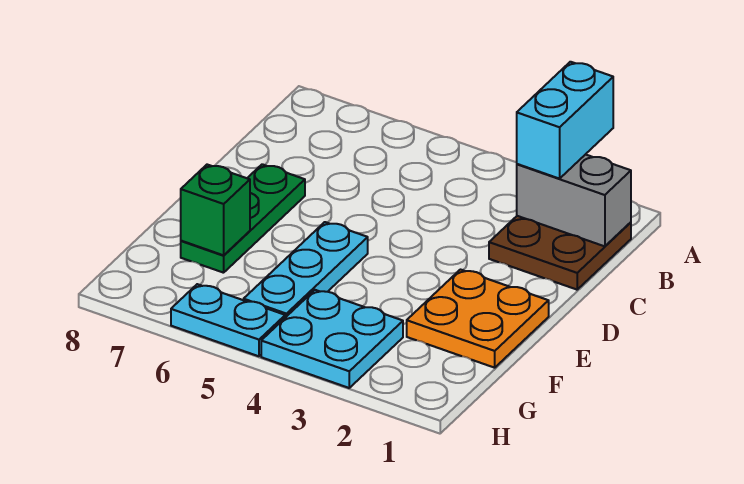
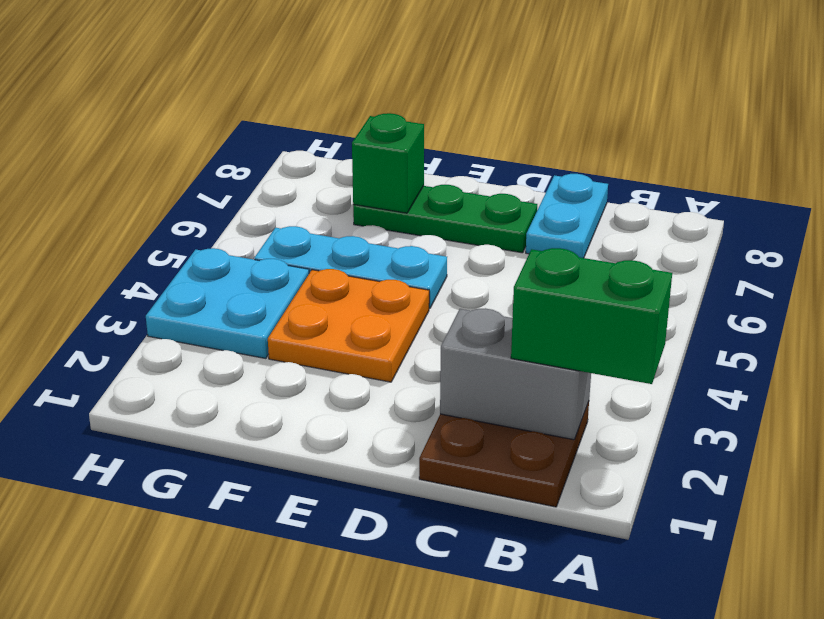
cyan 1x2 brick [517,62,613,179] -> green 1x2 brick [511,248,672,384]
grey 1x2 brick [517,154,631,246] -> grey 1x2 brick turned to [440,308,591,440]
orange 2x2 plate [407,270,549,368] -> orange 2x2 plate moved to [268,269,429,382]
cyan 1x2 plate [171,284,285,356] -> cyan 1x2 plate moved to [526,174,608,258]

